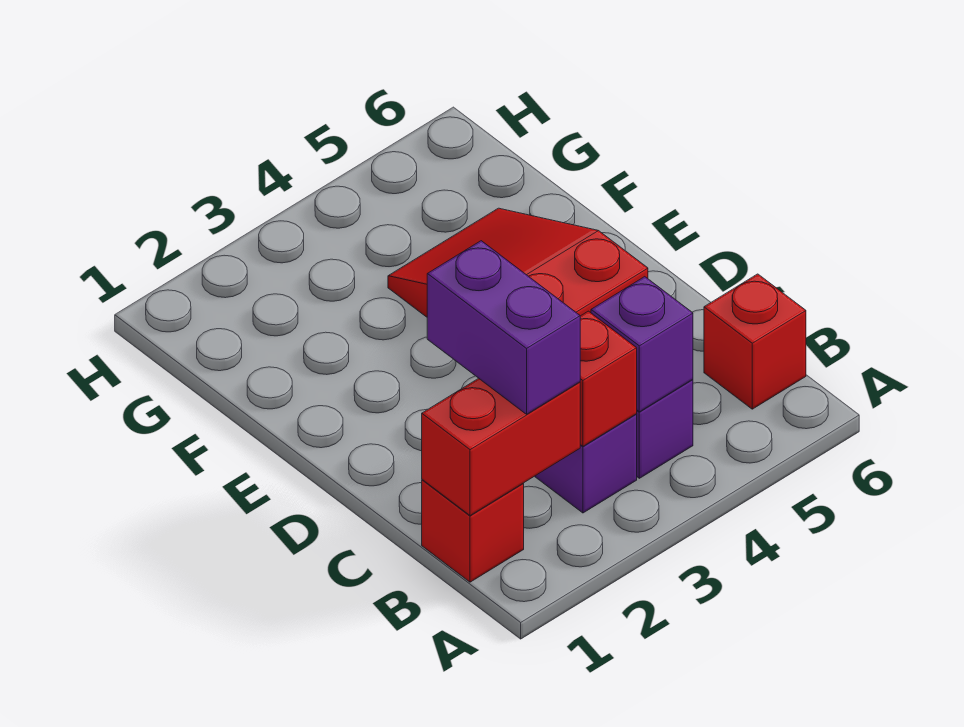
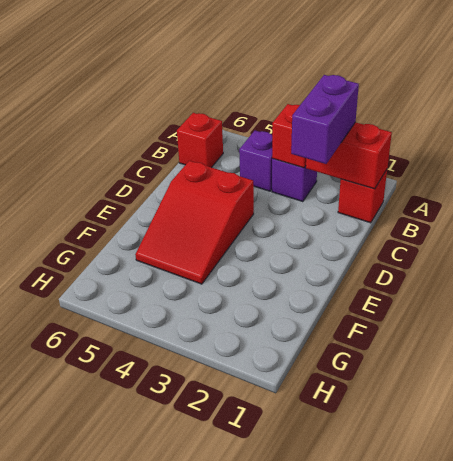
purple 1x1 brick [591,277,693,412] -> none

